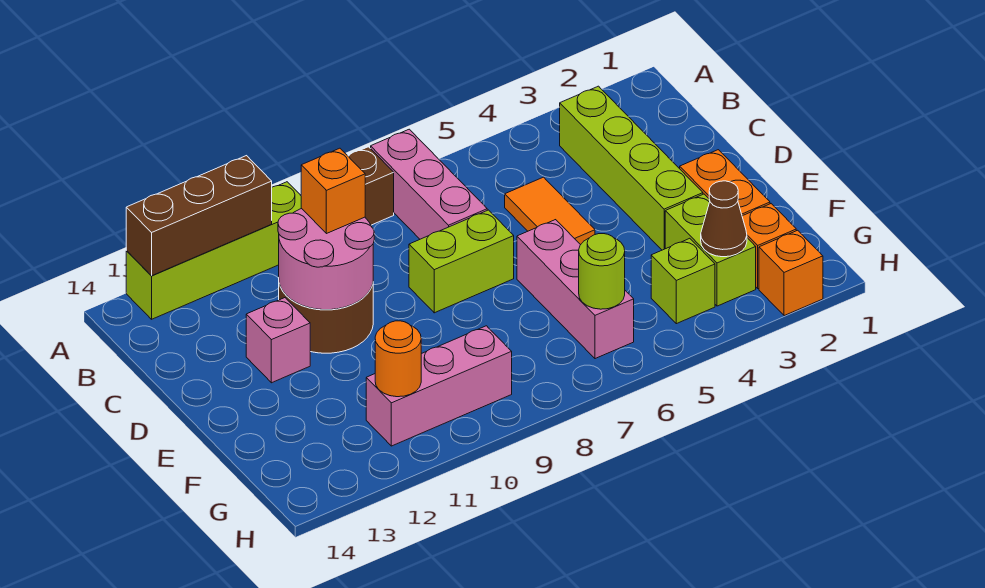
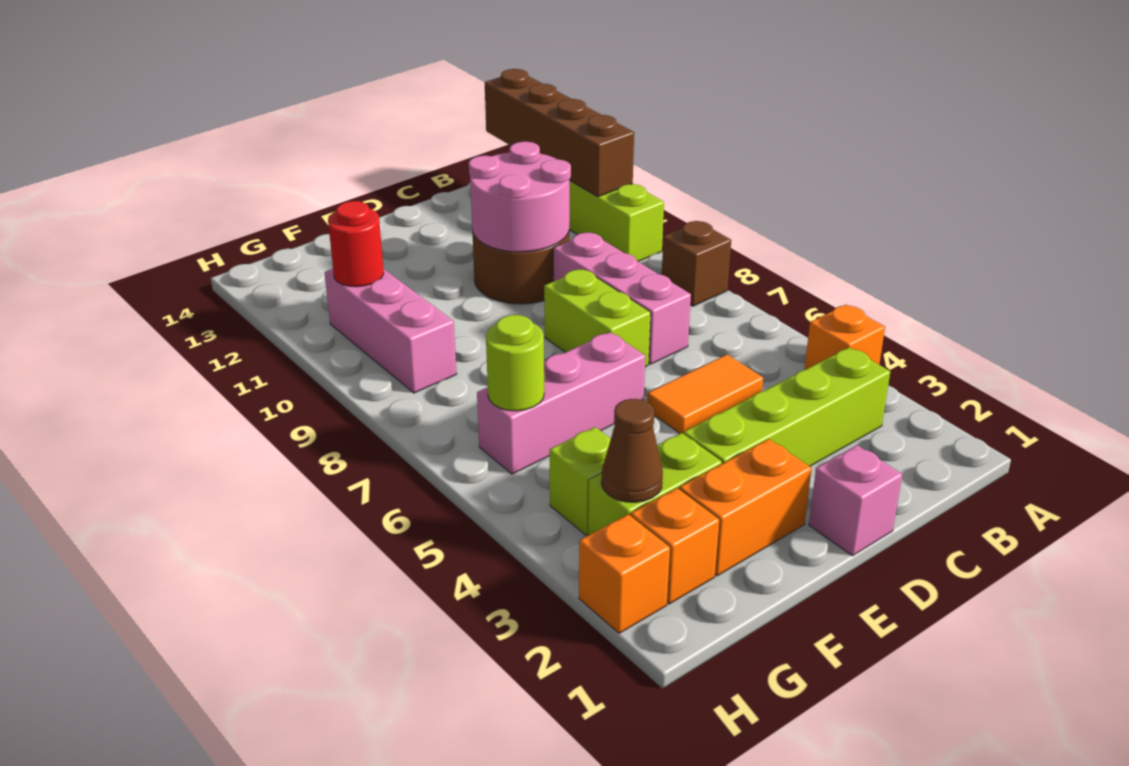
pink 1x3 brick [371,129,487,239] -> pink 1x3 brick turned to [553,233,691,364]
brown 1x3 brick [126,156,272,276] -> brown 1x4 brick [485,69,634,197]
orange 1x1 brick [301,148,365,234] -> orange 1x1 brick moved to [804,305,885,370]
pink 1x1 brick [246,298,310,383] -> pink 1x1 brick moved to [809,445,902,556]
orange 1x1 round brick [375,321,421,397] -> red 1x1 round brick [328,201,384,287]

